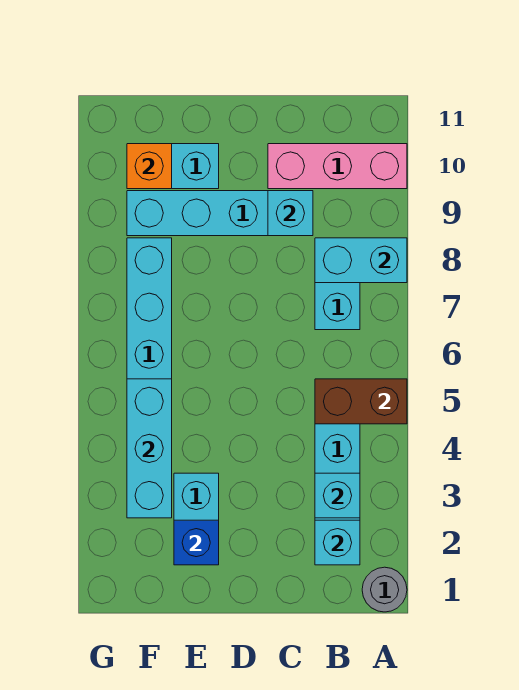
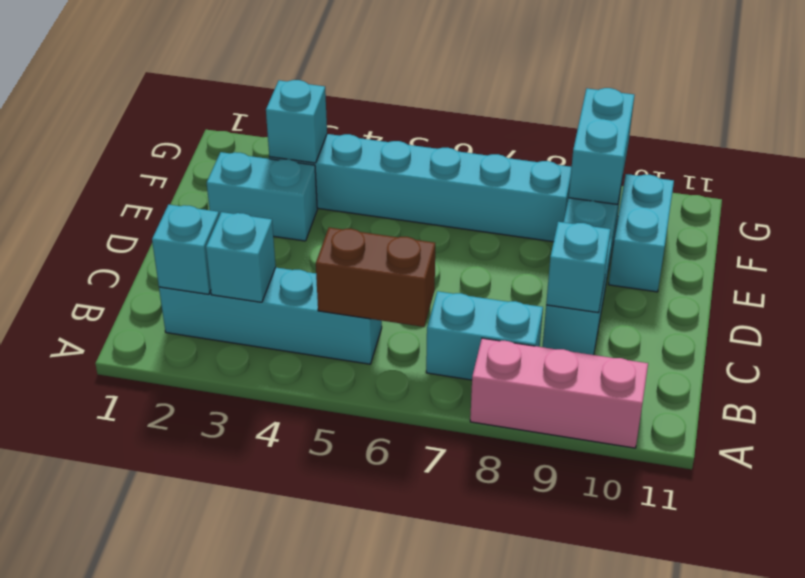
grey 1x1 round brick [362,567,407,612] -> none
brown 1x2 brick [315,379,407,424] -> brown 1x2 brick turned to [316,228,435,327]
cyan 1x2 brick [315,238,407,283] -> cyan 1x2 brick moved to [569,88,634,205]
pink 1x3 brick [268,144,407,189] -> pink 1x3 brick turned to [470,338,648,448]
blue 1x1 brick [174,520,219,565] -> none
cyan 1x3 brick [127,379,172,518] -> cyan 1x1 brick [266,80,327,163]
orange 1x1 brick [127,144,172,189] -> none

